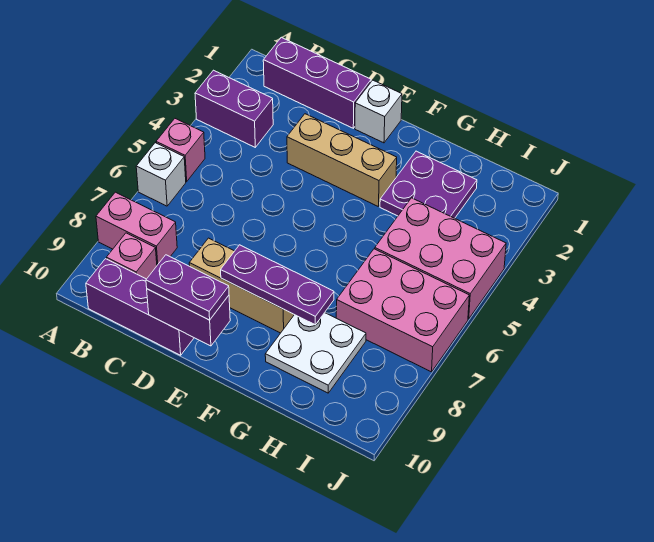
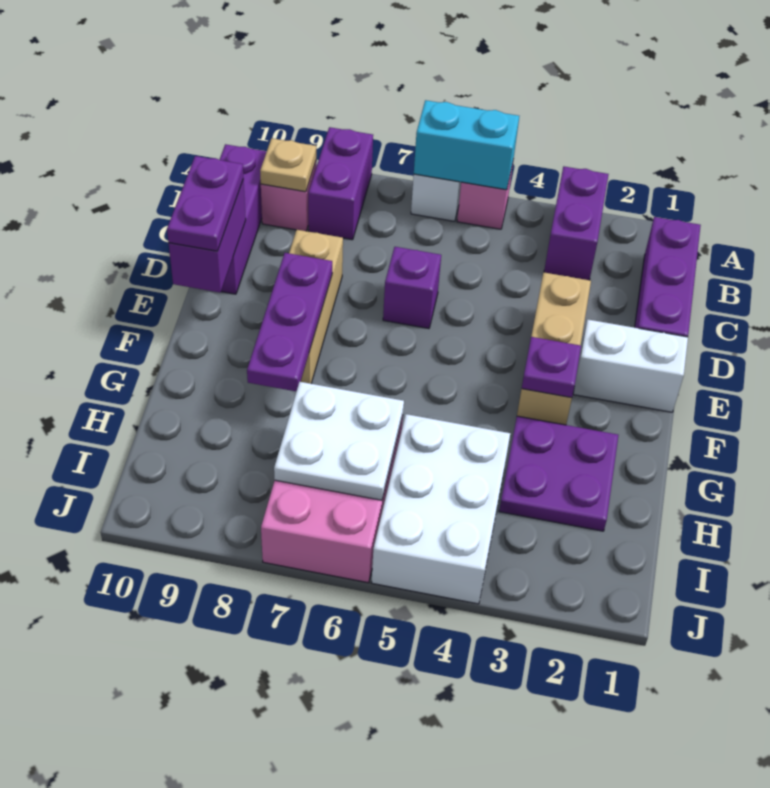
none -> cyan 1x2 brick [414,100,519,190]
pink 1x2 brick [96,192,177,265] -> purple 1x2 brick [308,127,373,240]
none -> tan 1x1 plate [260,138,316,192]
none -> purple 1x1 brick [383,247,441,329]
white 1x1 brick [355,80,402,143] -> white 1x2 brick [573,320,688,412]
none -> purple 1x1 plate [522,337,581,398]
white 2x2 plate [265,313,366,393] -> white 2x2 plate moved to [274,382,404,500]
pink 2x3 brick [375,198,506,319] -> white 2x3 brick [372,414,510,604]

